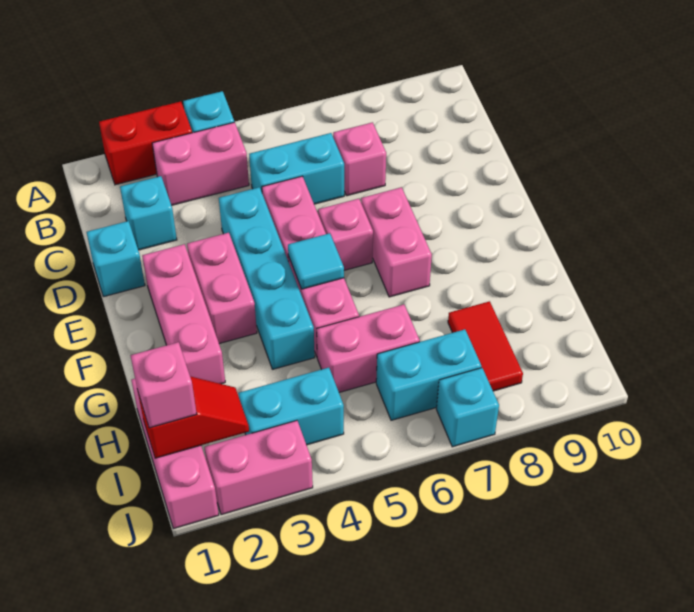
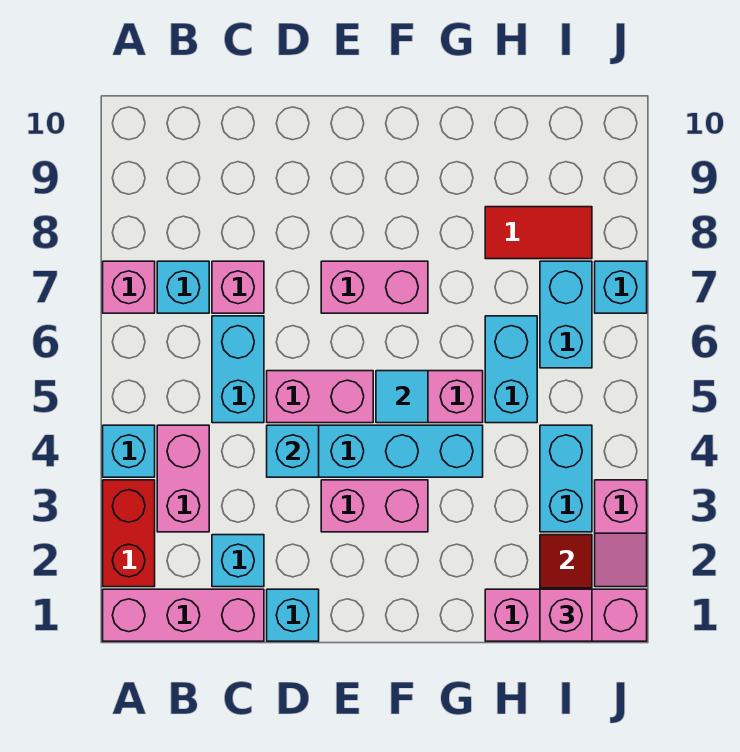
none -> cyan 1x1 brick [157,261,209,313]
none -> cyan 1x1 brick [267,425,319,477]
pink 1x3 brick [142,244,225,384] -> pink 1x3 brick moved to [103,589,264,641]
pink 1x1 brick [318,199,373,270] -> pink 1x1 brick moved to [103,261,155,313]
pink 1x2 brick [317,305,420,392] -> cyan 1x2 brick [485,316,537,423]
pink 1x2 brick [204,421,313,515] -> pink 1x2 slope [595,480,647,587]

